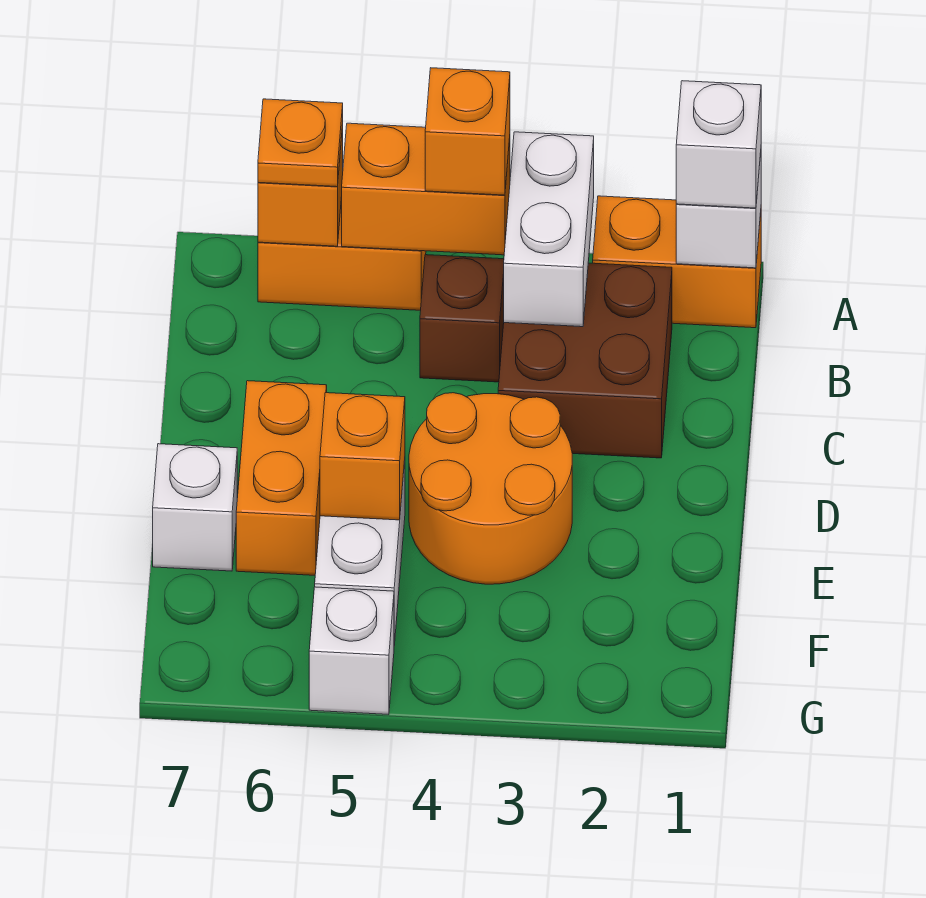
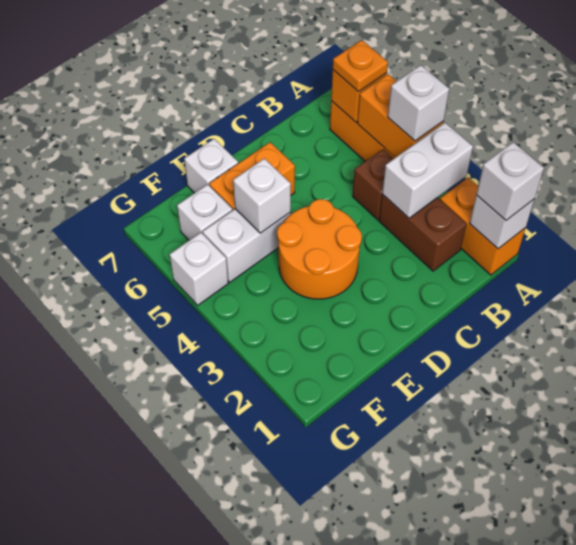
orange 1x1 brick [425,68,510,195] -> white 1x1 brick [388,65,449,141]
brown 2x2 brick [498,263,672,458] -> brown 1x2 brick [379,194,466,271]
orange 1x1 brick [320,393,405,520] -> white 1x1 brick [233,158,291,233]
none -> white 1x1 brick [177,184,232,240]

